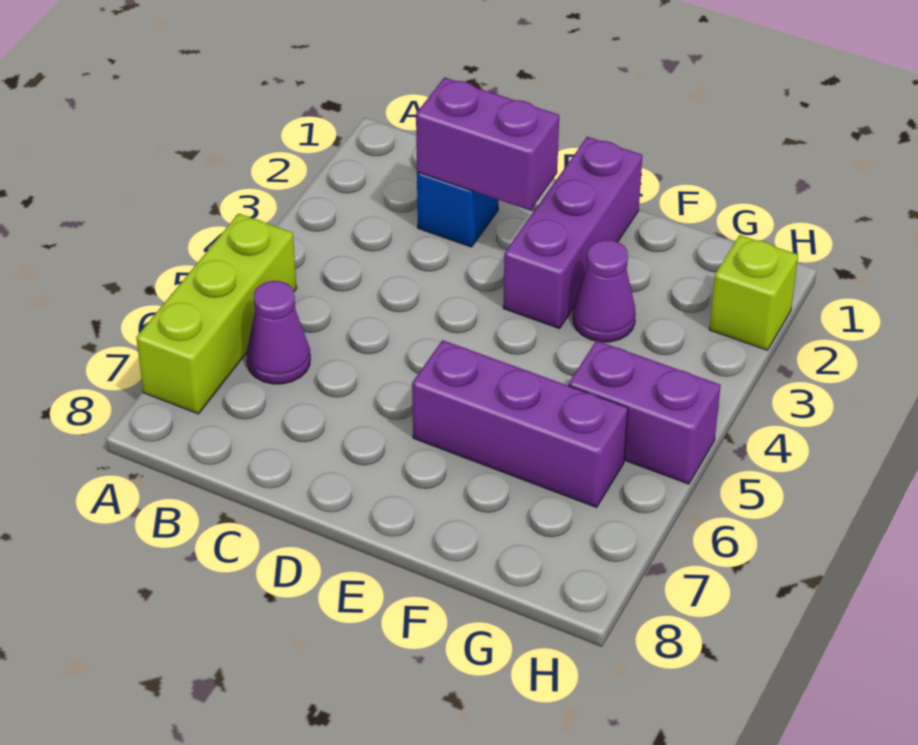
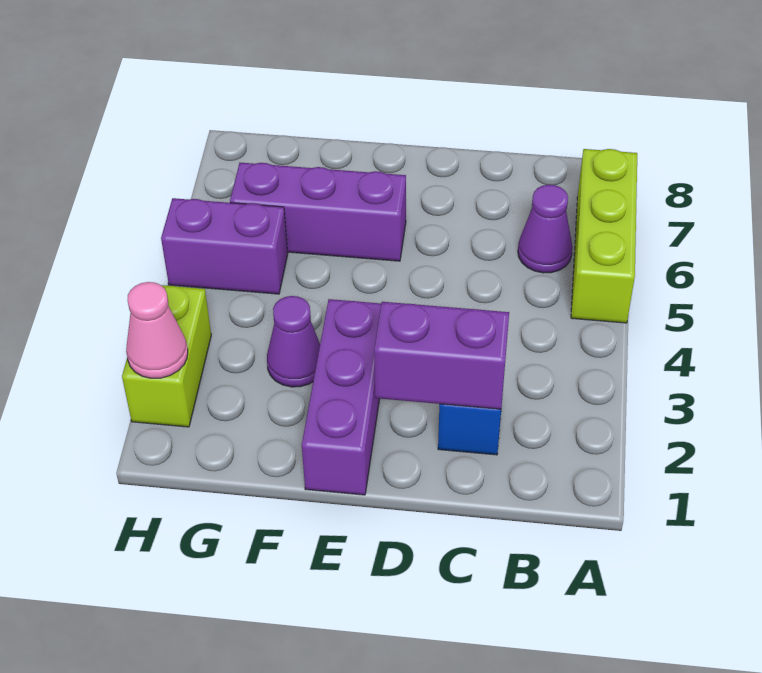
lime 1x1 brick [709,235,798,350] -> lime 1x2 brick [122,285,211,427]
none -> pink 1x1 cone [126,282,188,378]

